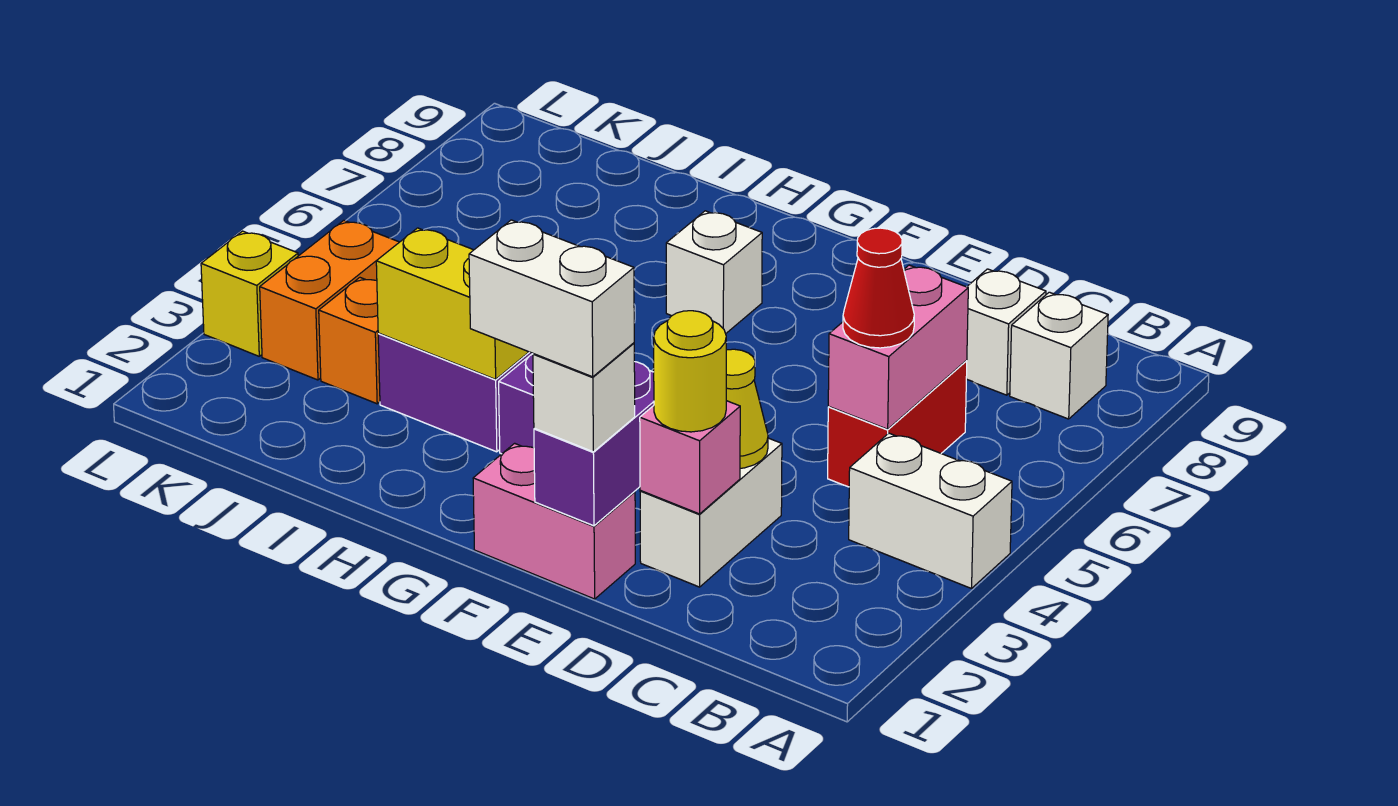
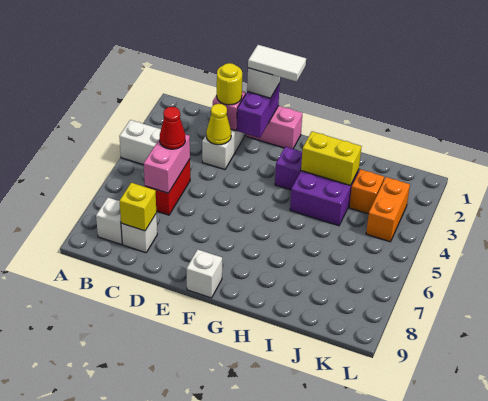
white 1x2 brick [469,220,634,377] -> white 1x2 tile [248,45,306,82]
white 1x1 brick [666,211,762,334] -> white 1x1 brick moved to [186,249,222,298]
yellow 1x1 brick [201,231,298,356] -> yellow 1x1 brick moved to [120,183,156,231]

